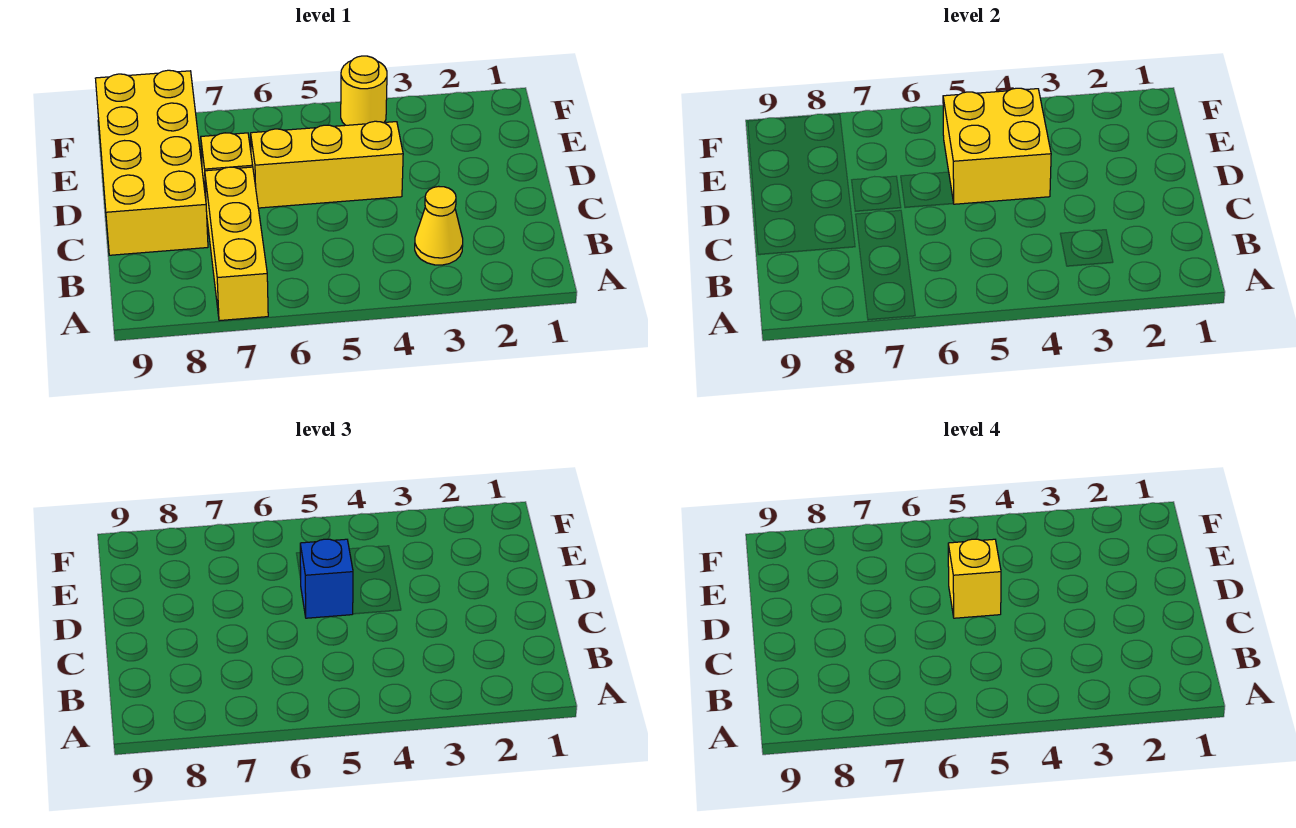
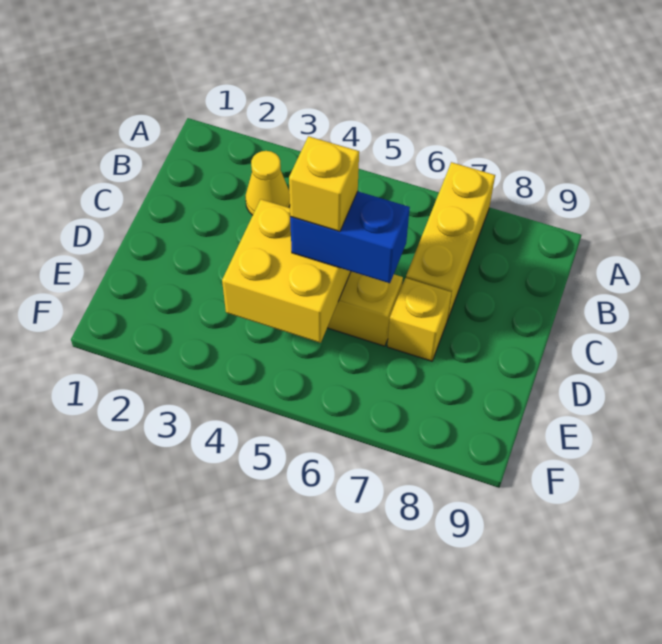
yellow 2x4 brick [95,70,208,255] -> none
blue 1x1 brick [300,539,353,618] -> blue 1x2 brick [290,191,410,283]
yellow 1x1 round brick [341,56,387,125] -> none

